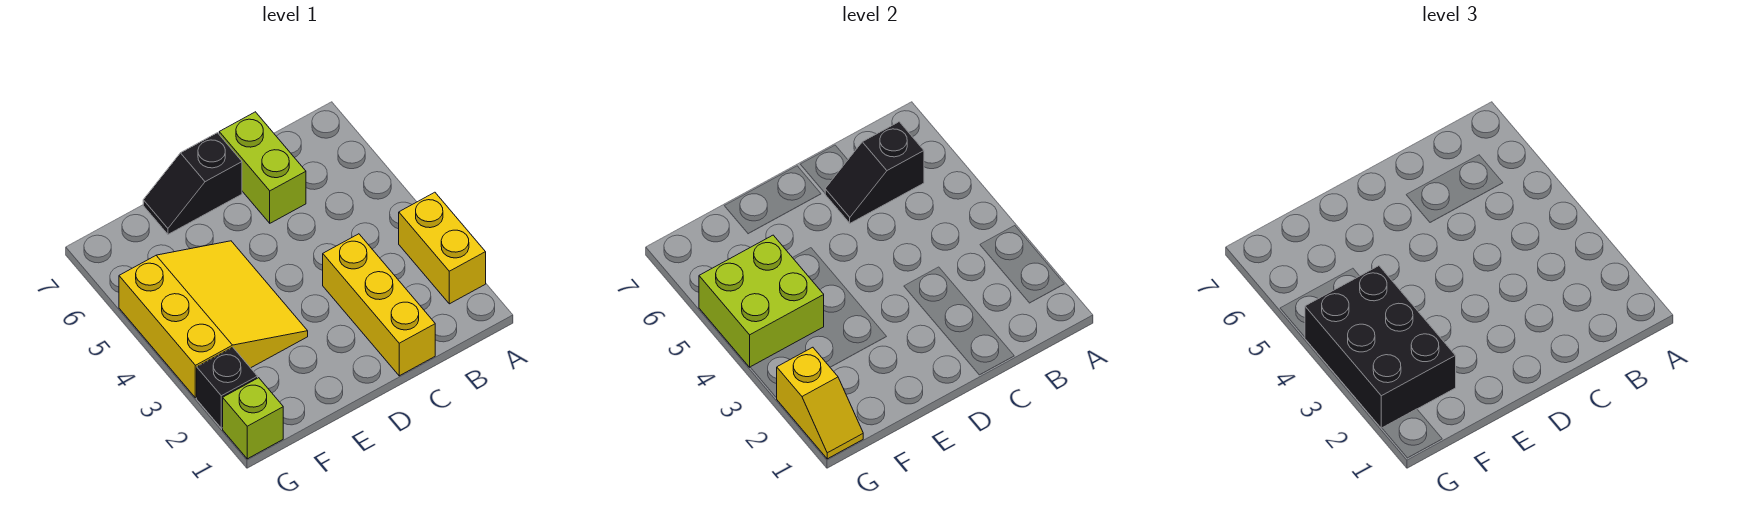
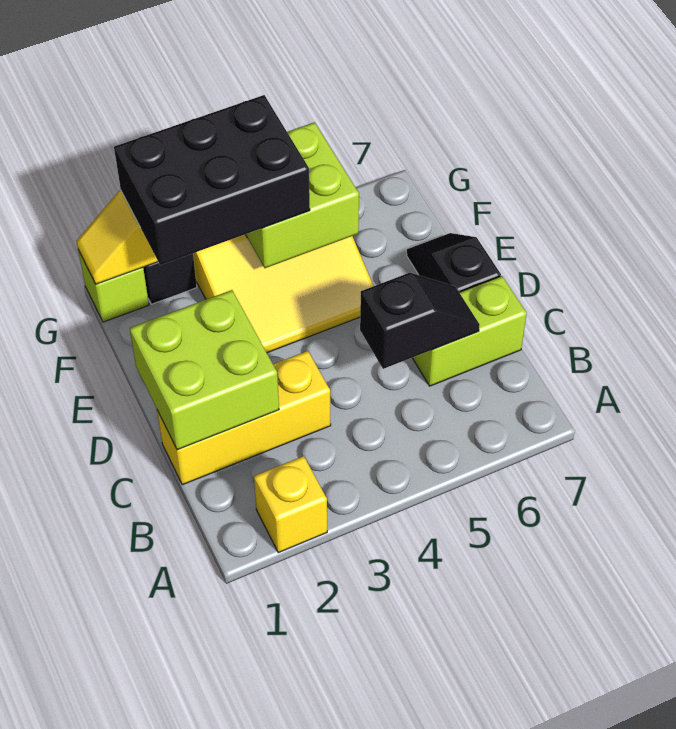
yellow 1x2 brick [399,192,486,304] -> yellow 1x1 brick [254,456,327,553]
black 1x2 slope [825,122,924,223] -> black 1x2 slope turned to [360,273,480,369]
none -> lime 2x2 brick [130,290,279,450]

